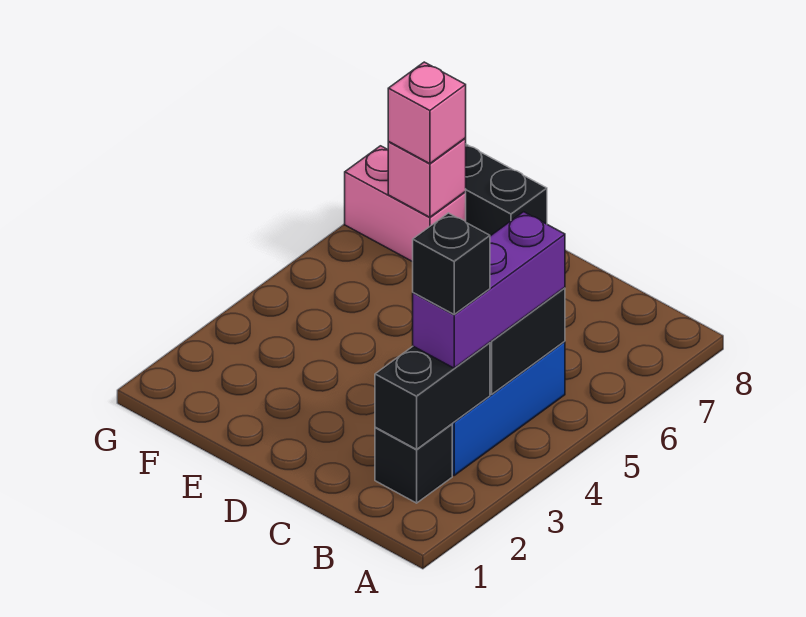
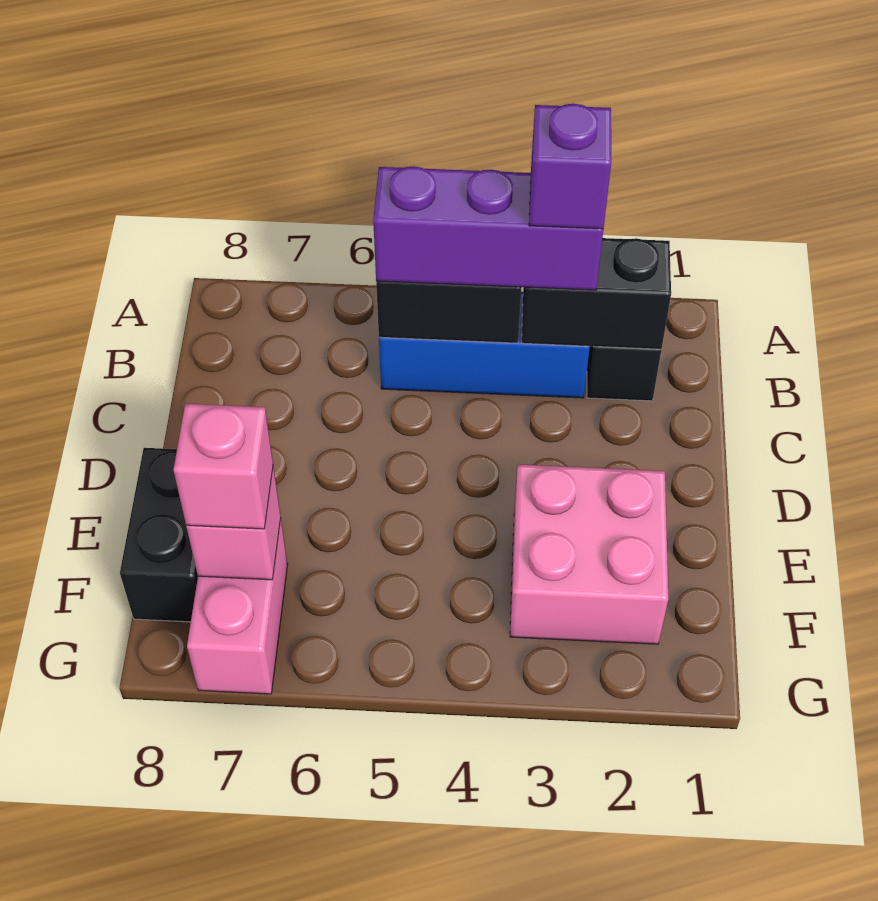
black 1x1 brick [413,213,490,314] -> purple 1x1 brick [529,104,611,229]
none -> pink 2x2 brick [510,464,668,644]

